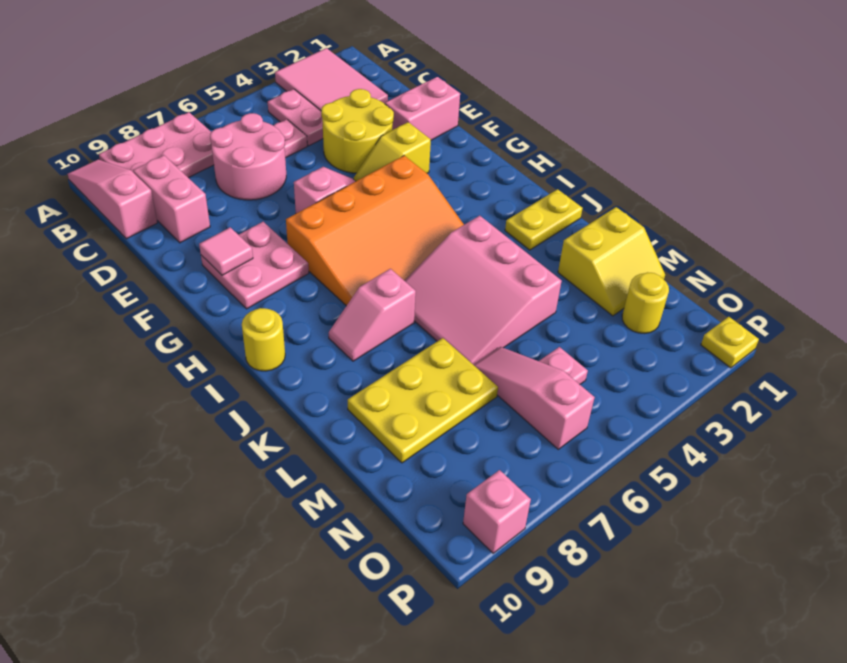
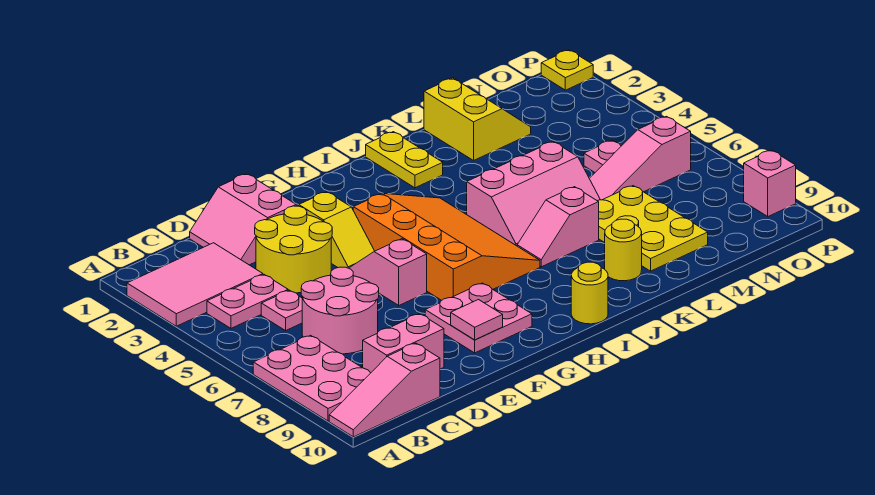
pink 3x3 slope [405,216,562,365] -> pink 2x3 slope [467,142,600,246]
pink 1x2 slope [329,269,416,361] -> pink 1x2 slope turned to [517,187,599,267]
yellow 1x1 round brick [622,272,669,333] -> yellow 1x1 round brick moved to [605,219,642,281]

